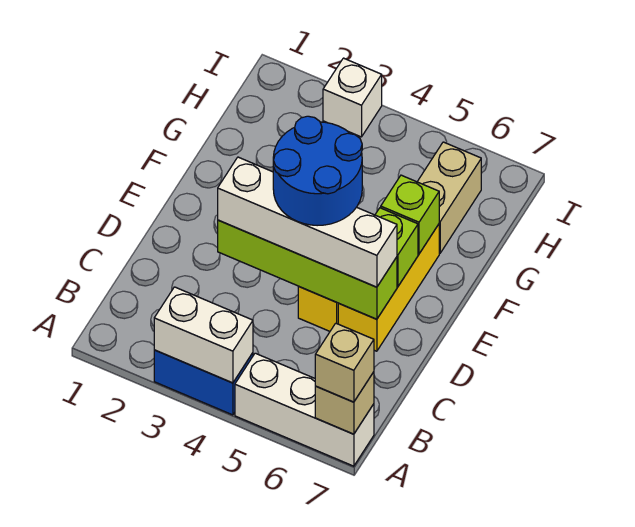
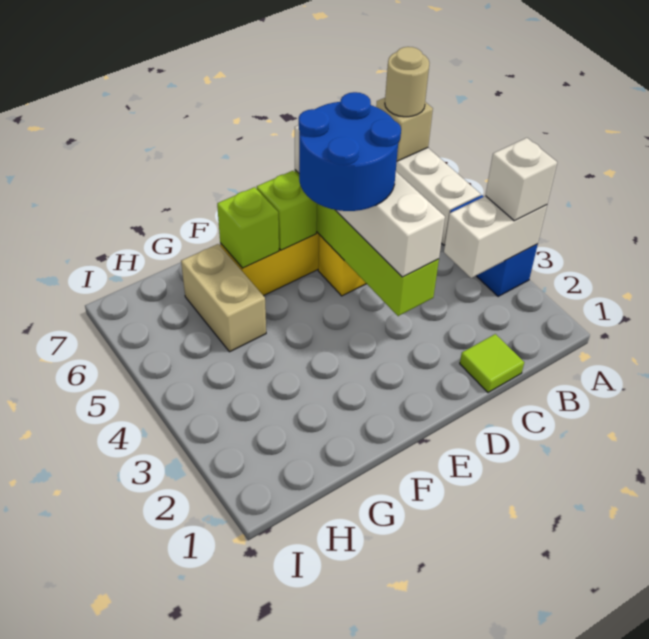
white 1x2 brick [154,287,253,383] -> white 1x2 brick turned to [444,196,547,278]
tan 1x1 brick [315,323,374,402] -> tan 1x1 round brick [385,47,429,117]
none -> lime 1x1 tile [460,334,524,393]
tan 1x2 brick [417,142,481,253] -> tan 1x2 brick turned to [181,244,266,352]
white 1x1 brick [323,58,382,137] -> white 1x1 brick moved to [485,138,557,221]

